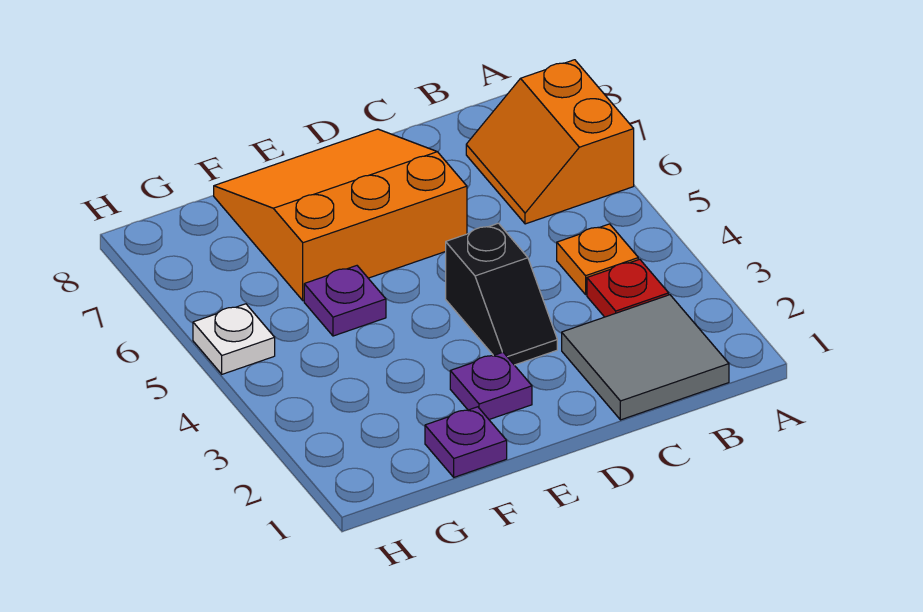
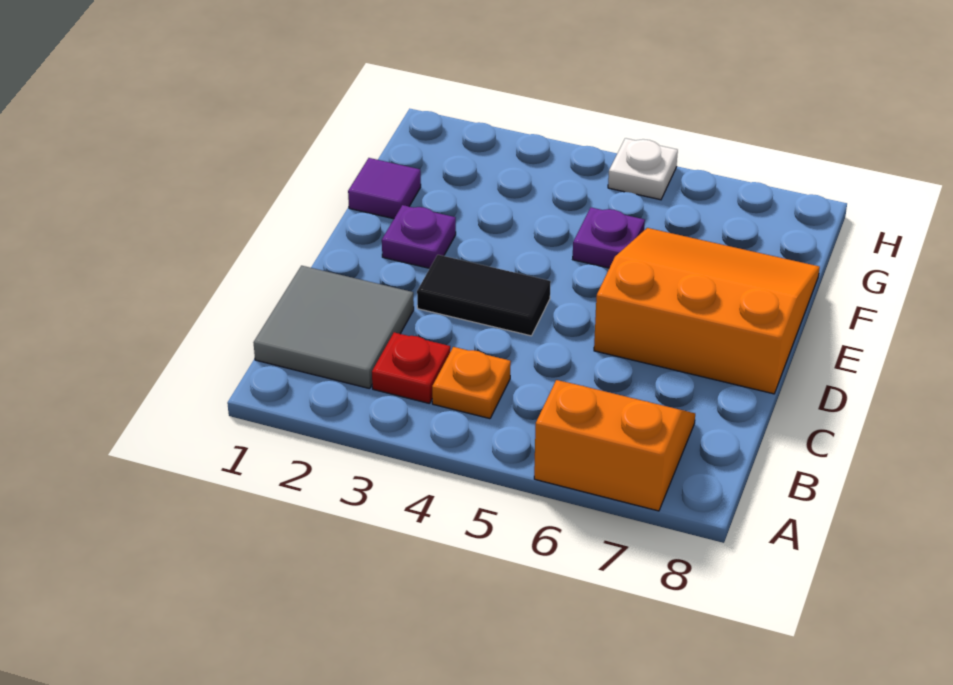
black 1x2 slope [446,223,557,365] -> black 1x2 tile [417,255,551,336]
orange 3x3 slope [214,129,467,301] -> orange 3x3 slope turned to [594,228,820,394]
purple 1x1 plate [425,407,507,477] -> purple 1x1 tile [348,158,421,219]

